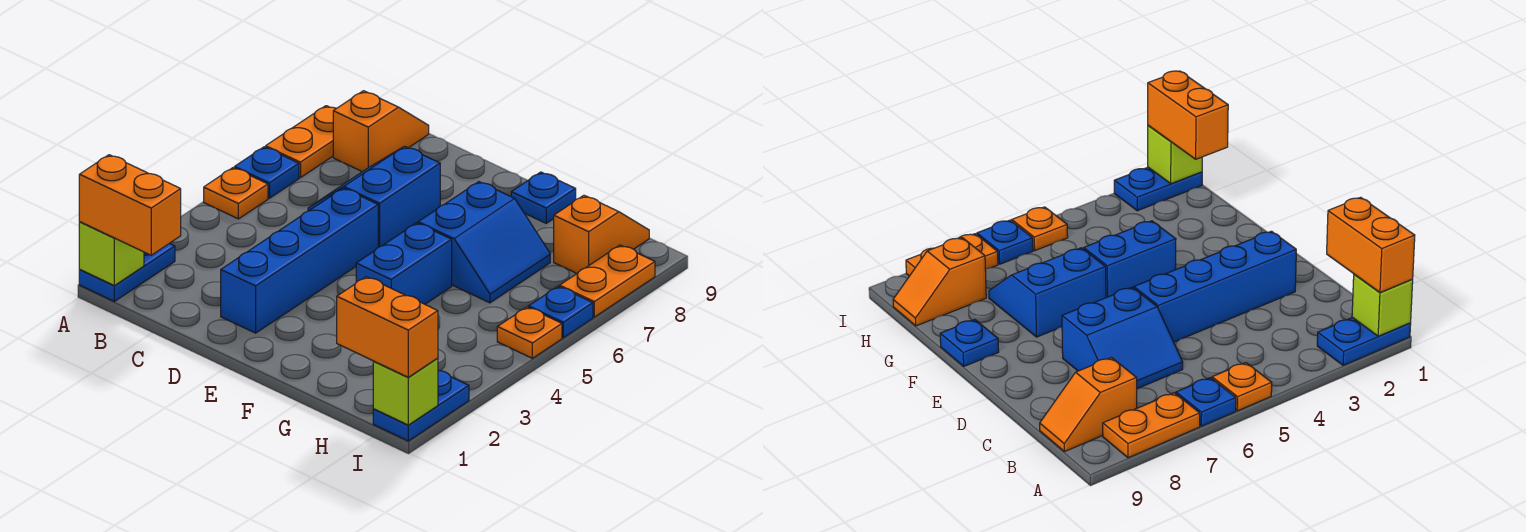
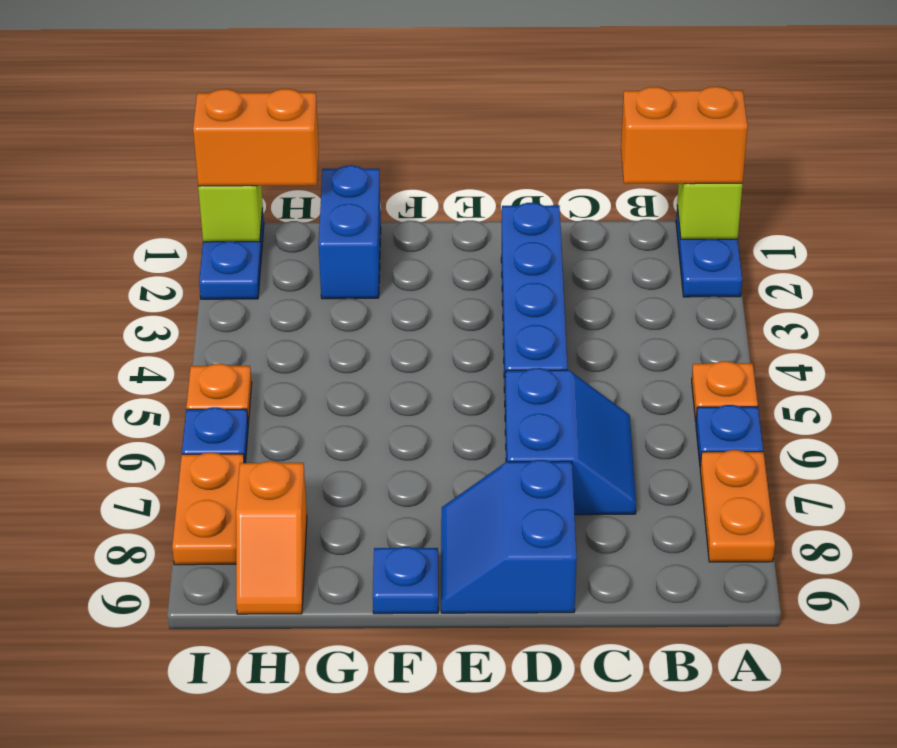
orange 1x2 slope [333,91,429,172] -> none
blue 1x2 brick [356,223,452,304] -> blue 1x2 brick moved to [319,165,381,299]
blue 2x2 slope [418,182,550,303] -> blue 2x2 slope moved to [441,460,577,613]

